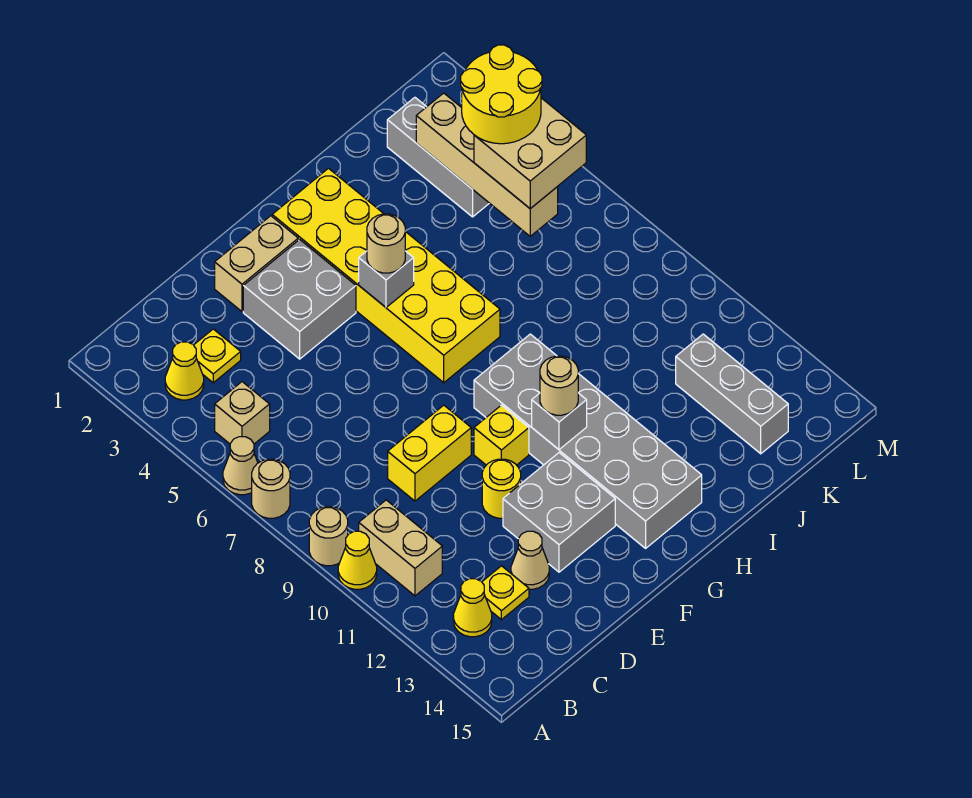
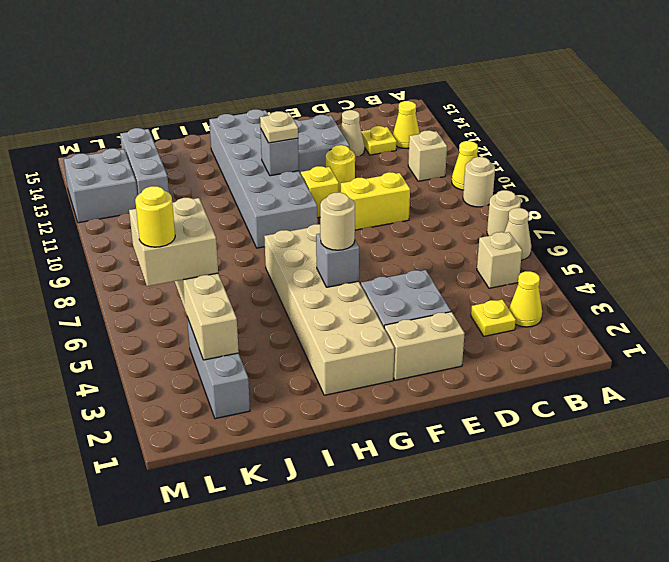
tan 1x2 brick [359,500,442,596] -> tan 1x1 brick [408,130,447,181]
yellow 2x6 brick [272,168,500,383] -> tan 2x6 brick [264,224,394,395]
tan 1x1 round brick [540,356,578,415] -> tan 1x1 plate [260,111,298,143]
yellow 2x2 round brick [461,45,542,144] -> yellow 1x1 round brick [135,186,175,247]
none -> grey 2x2 brick [64,148,137,223]

